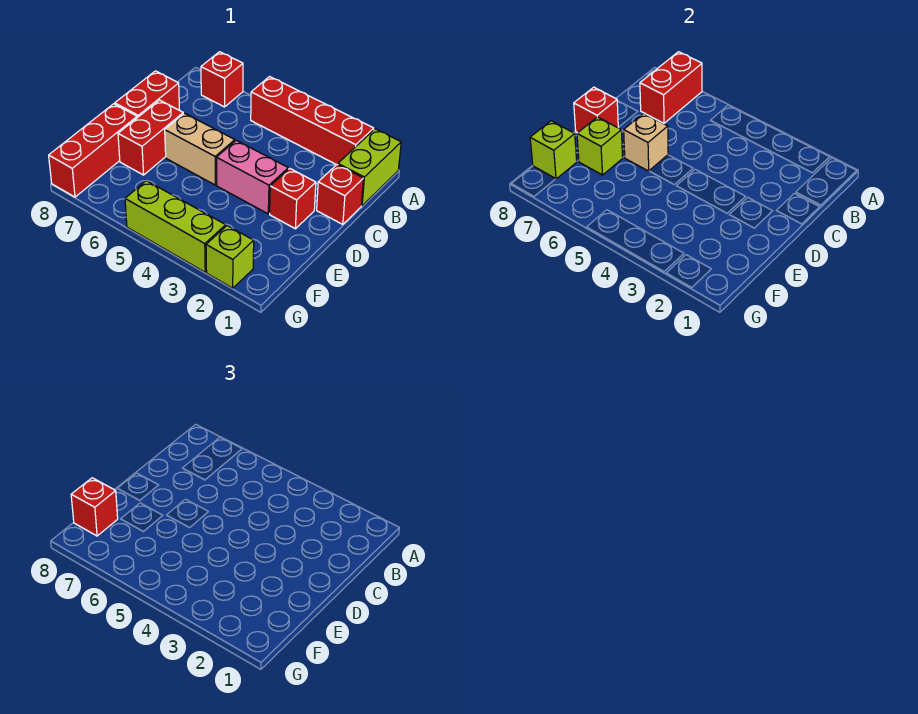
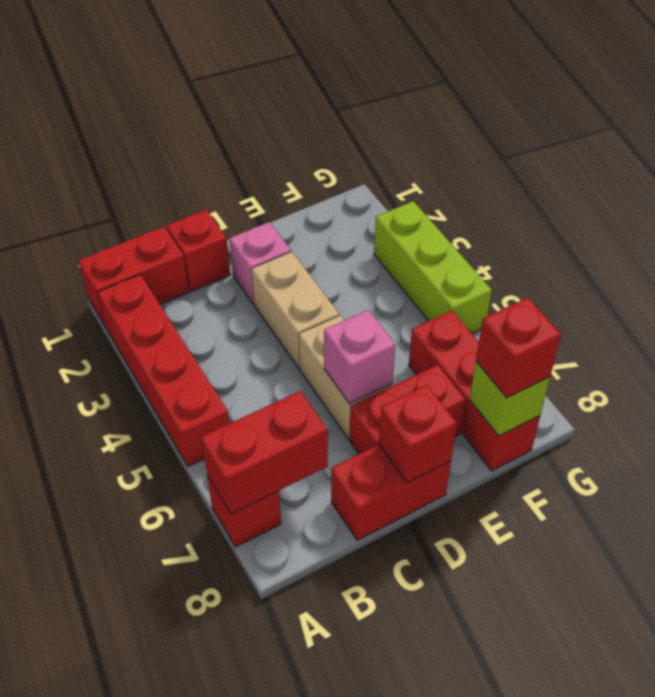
lime 1x2 brick [338,129,401,206] -> red 1x2 brick [79,227,189,327]
red 1x1 brick [270,169,316,229] -> pink 1x1 brick [230,222,291,304]
pink 1x2 brick [216,140,288,214] -> tan 1x2 brick [252,252,339,369]
tan 1x1 brick [624,113,668,171] -> pink 1x1 brick [324,310,395,404]
lime 1x1 brick [577,117,623,175] -> none
red 1x3 brick [49,104,137,197] -> red 1x3 brick turned to [409,311,540,471]
lime 1x1 brick [206,226,254,288] -> none

